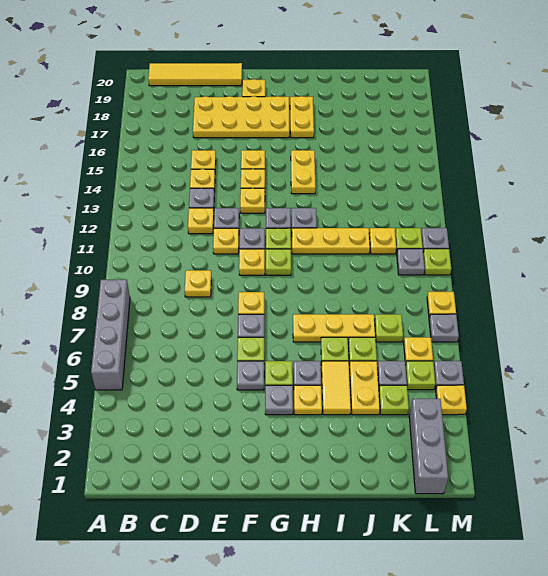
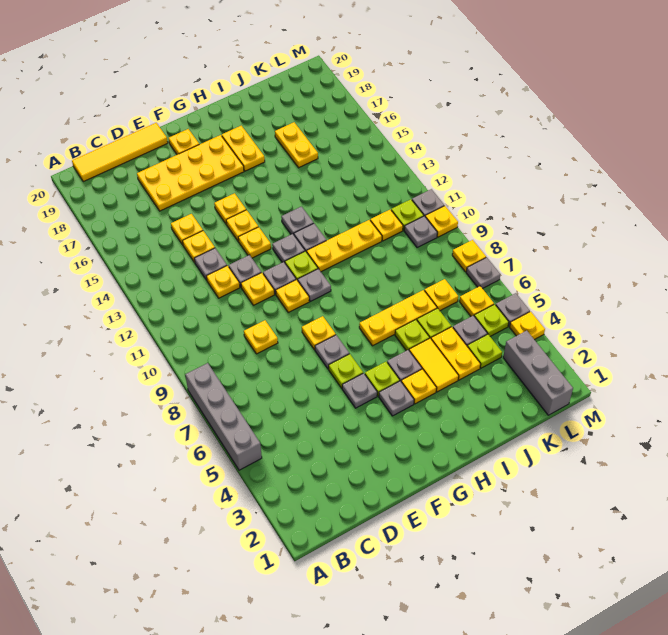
lime 1x1 plate [266,249,291,275] -> grey 1x1 plate [298,269,331,301]
none -> grey 1x1 plate [281,206,314,234]
yellow 1x2 plate [291,150,316,194] -> yellow 1x2 plate moved to [275,122,318,168]
lime 1x1 plate [375,314,403,342] -> yellow 1x1 plate [425,279,458,311]
lime 1x1 plate [423,249,451,275] -> yellow 1x1 plate [425,206,458,237]

